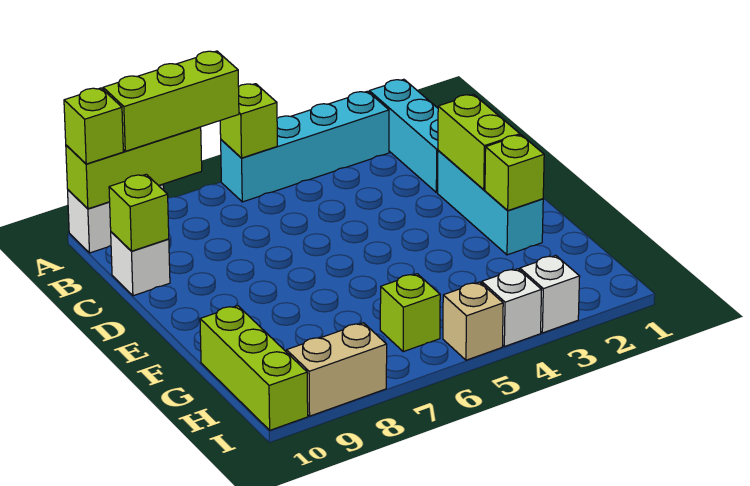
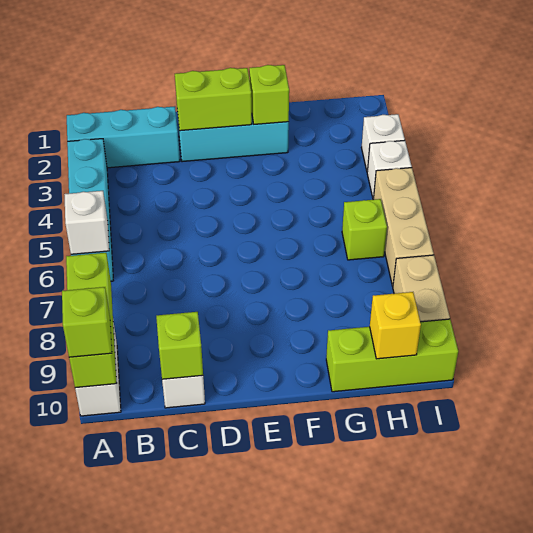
lime 1x1 brick [220,84,277,158] -> white 1x1 brick [64,191,109,254]
lime 1x3 brick [103,51,239,151] -> none
none -> yellow 1x1 brick [370,292,421,359]
tan 1x1 brick [443,282,503,360] -> tan 1x3 brick [373,168,434,286]

